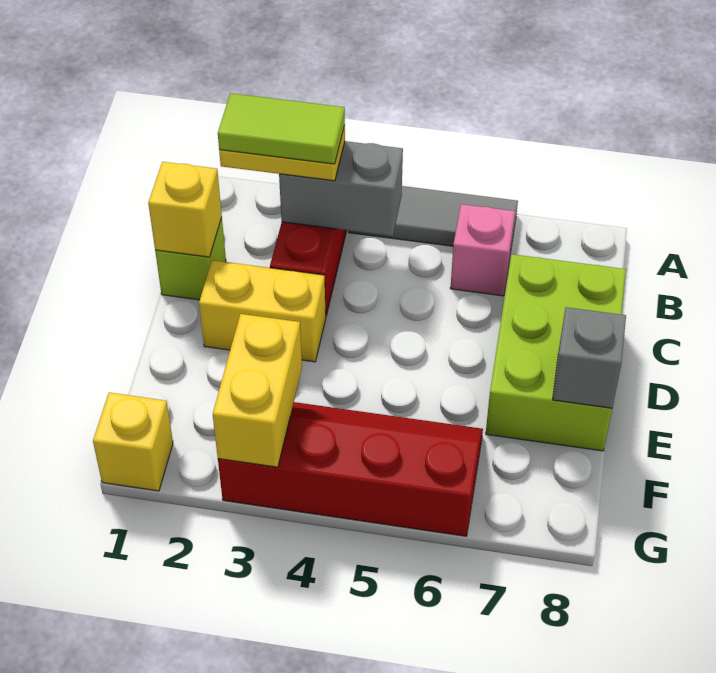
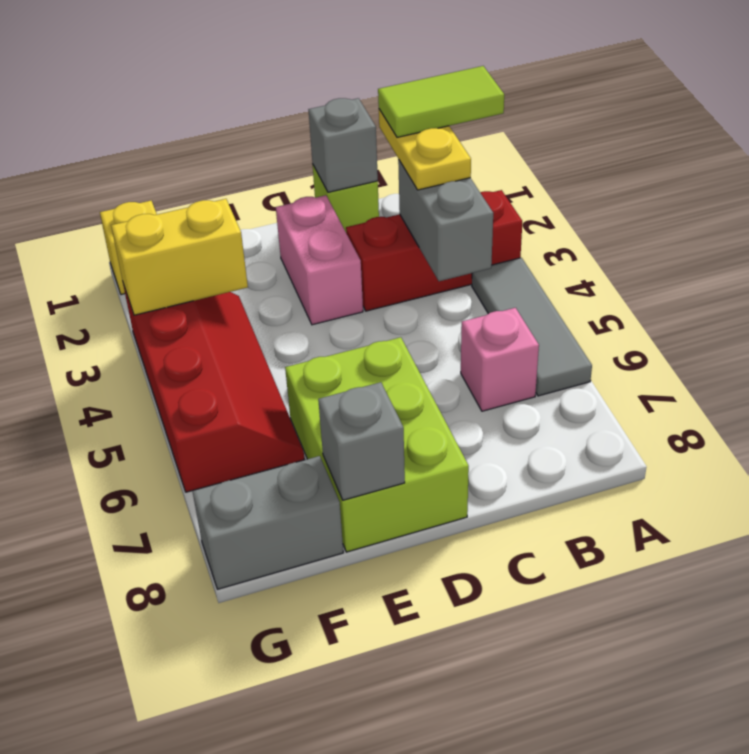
lime 1x2 tile [218,93,345,164] -> lime 1x2 tile turned to [378,66,504,137]
yellow 1x1 brick [148,162,222,257] -> grey 1x1 brick [308,98,378,192]
lime 2x3 brick [486,254,626,451] -> lime 2x3 brick turned to [285,337,469,552]
yellow 1x2 brick [199,260,326,362] -> pink 1x2 brick [276,195,363,325]
none -> grey 1x2 brick [192,456,343,589]

